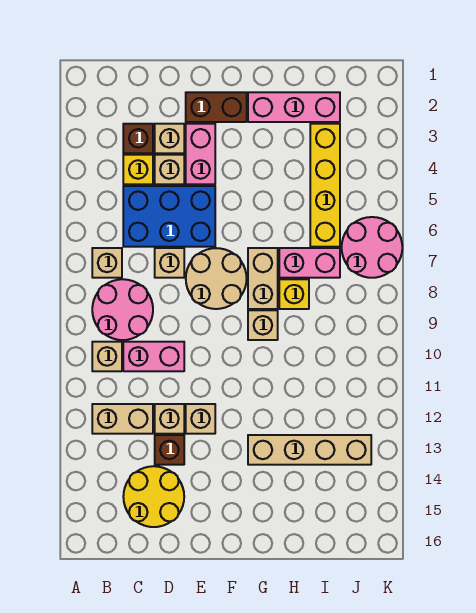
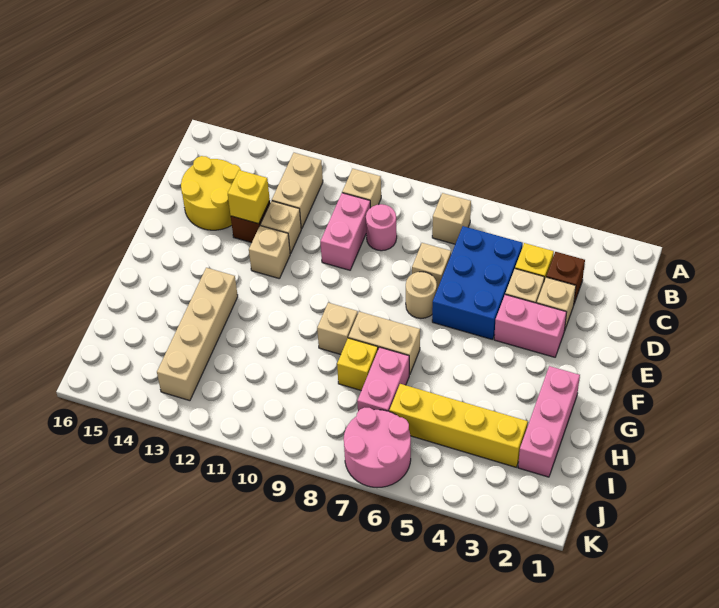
pink 2x2 round brick [92,279,153,340] -> pink 1x1 round brick [366,204,397,251]
none -> yellow 1x1 brick [228,170,270,224]
brown 1x2 brick [186,92,247,122] -> none
tan 2x2 round brick [186,248,247,309] -> tan 1x1 round brick [406,272,437,318]

